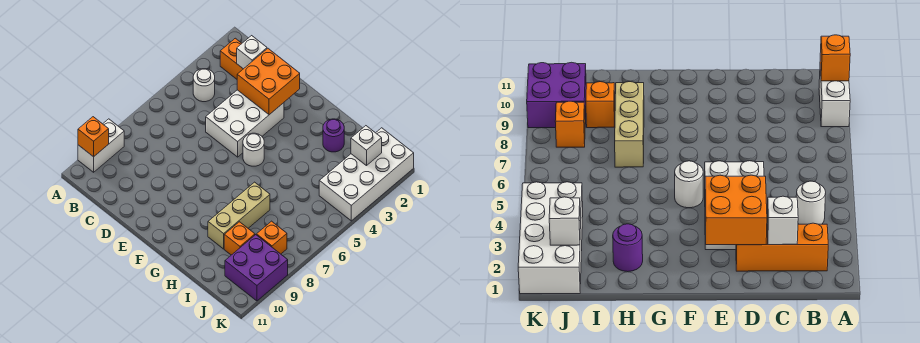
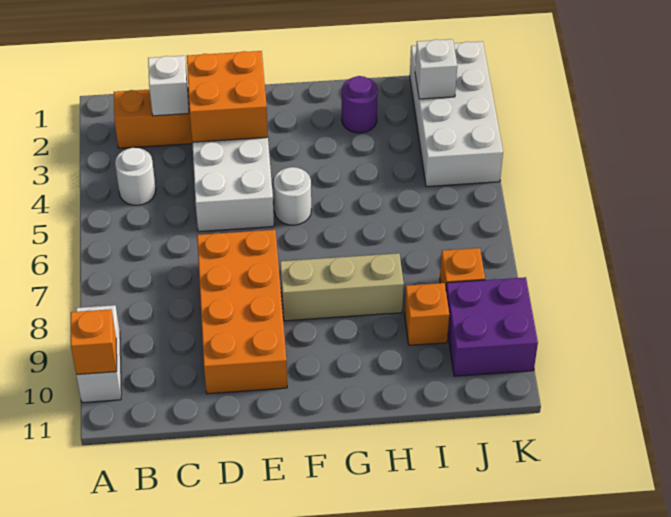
none -> orange 2x4 brick [197,230,287,394]
tan 1x3 brick [208,182,270,249] -> tan 1x3 brick turned to [280,253,404,321]

